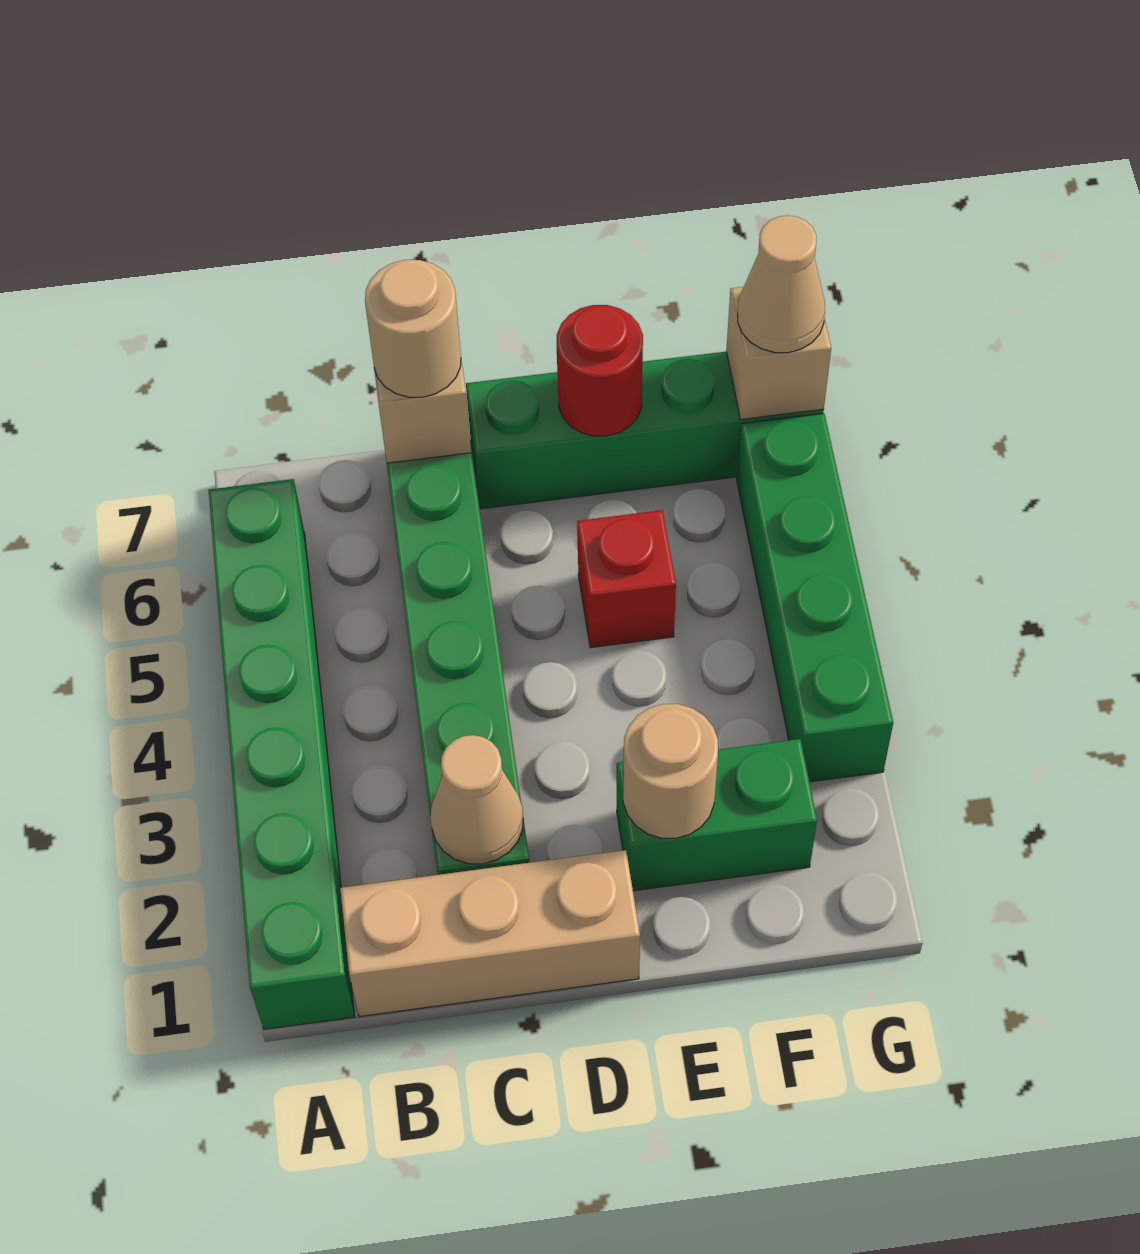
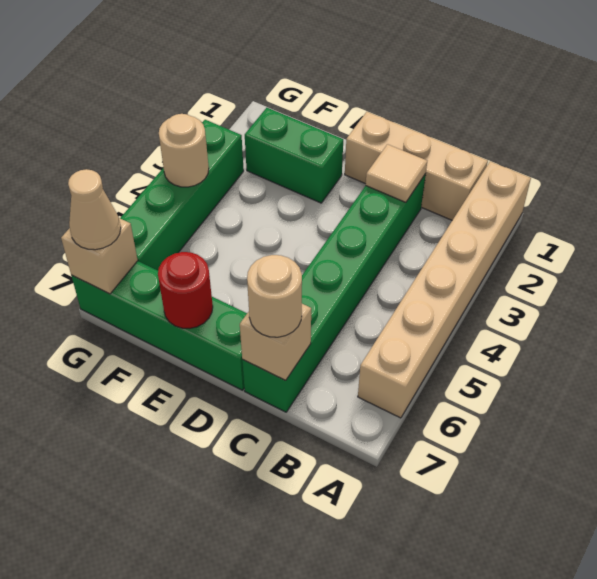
green 1x6 brick [209,479,354,1029] -> tan 1x6 brick [358,161,531,418]
tan 1x1 cone [431,735,523,864] -> tan 1x1 tile [366,144,427,202]
tan 1x1 round brick [623,704,718,838] -> tan 1x1 round brick moved to [159,114,209,187]
red 1x1 brick [577,510,676,648] -> none

